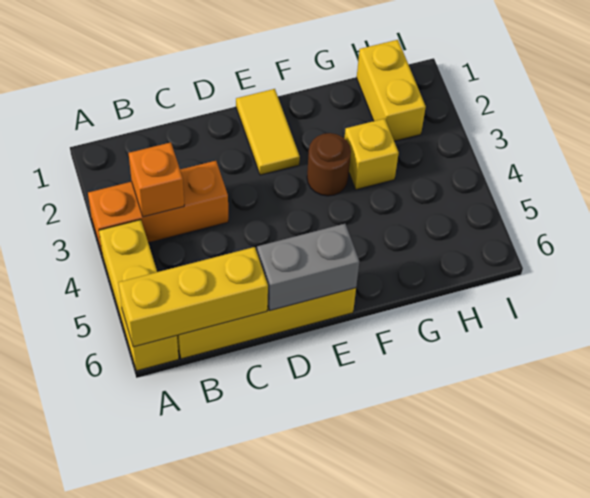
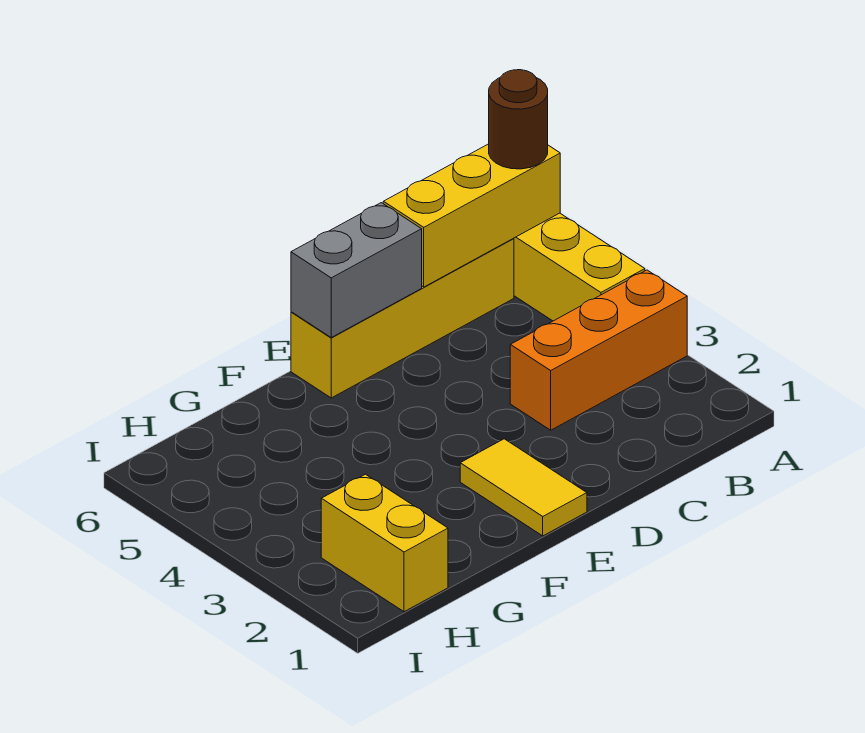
orange 1x1 brick [129,142,184,217] -> none
brown 1x1 round brick [307,133,351,196] -> brown 1x1 round brick moved to [489,70,548,169]
yellow 1x1 brick [344,119,399,190] -> none

